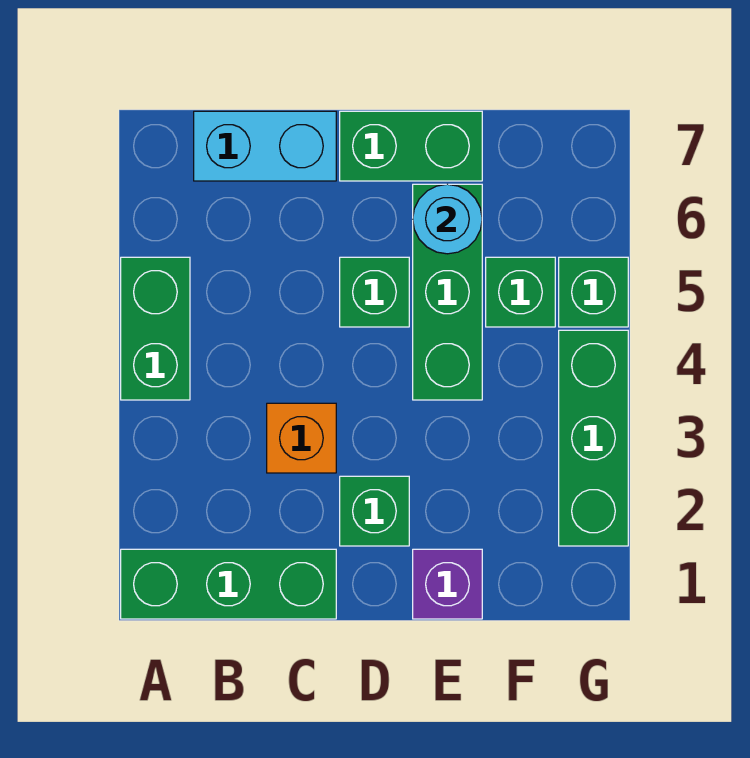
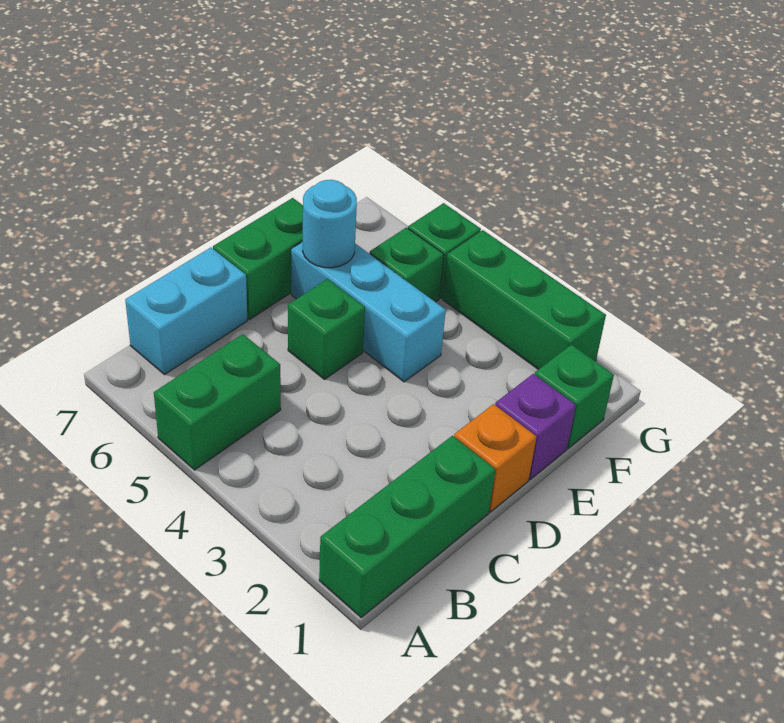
green 1x2 brick [121,257,190,400] -> green 1x2 brick turned to [154,334,281,470]
orange 1x1 brick [267,403,336,473] -> orange 1x1 brick moved to [454,404,536,512]
green 1x1 brick [340,476,409,546] -> green 1x1 brick moved to [535,345,614,448]
green 1x3 brick [413,184,482,400] -> cyan 1x3 brick [291,242,446,382]

